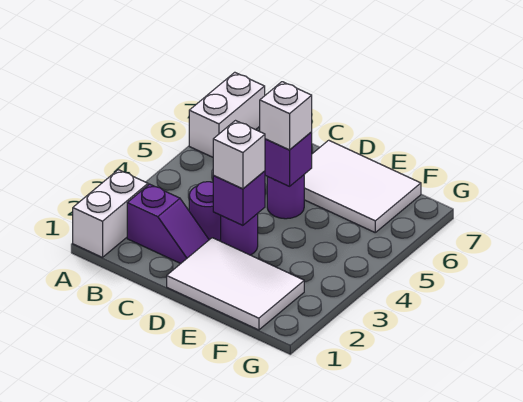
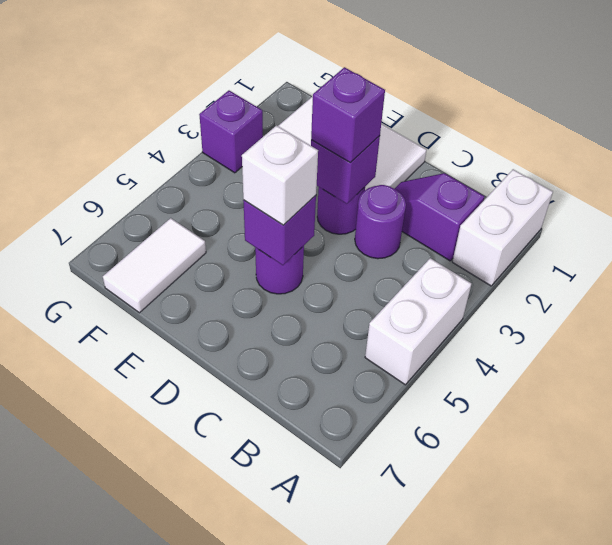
white 1x2 brick [189,72,265,157] -> white 1x2 brick moved to [365,258,471,385]
white 1x1 brick [213,121,265,189] -> purple 1x1 brick [311,67,385,163]
white 2x3 tile [304,140,421,232] -> white 1x2 tile [103,218,206,313]
none -> purple 1x1 brick [199,91,263,173]

